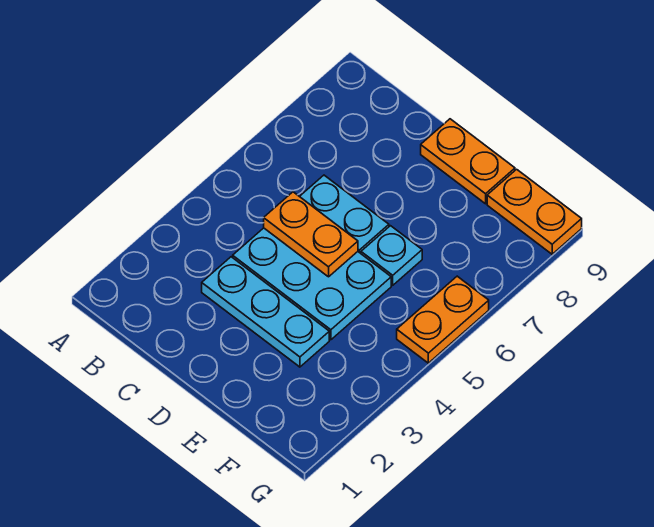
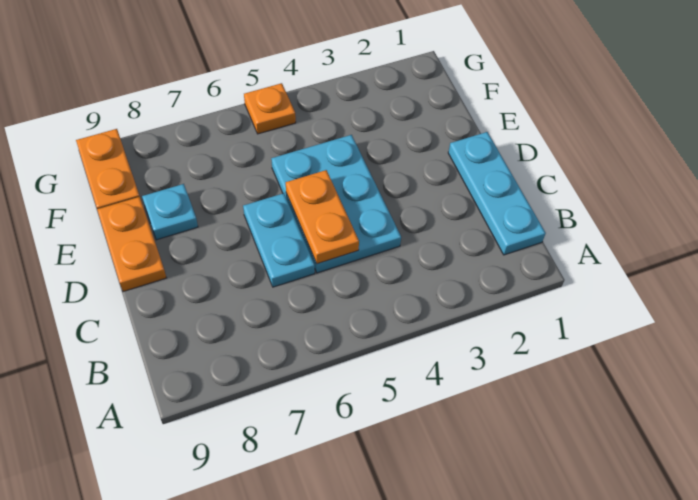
cyan 1x3 plate [202,257,329,367] -> cyan 1x3 plate moved to [448,132,546,255]
cyan 1x1 plate [361,226,422,285] -> cyan 1x1 plate moved to [142,184,198,240]
orange 1x2 plate [397,276,489,363] -> orange 1x1 plate [244,83,296,134]

